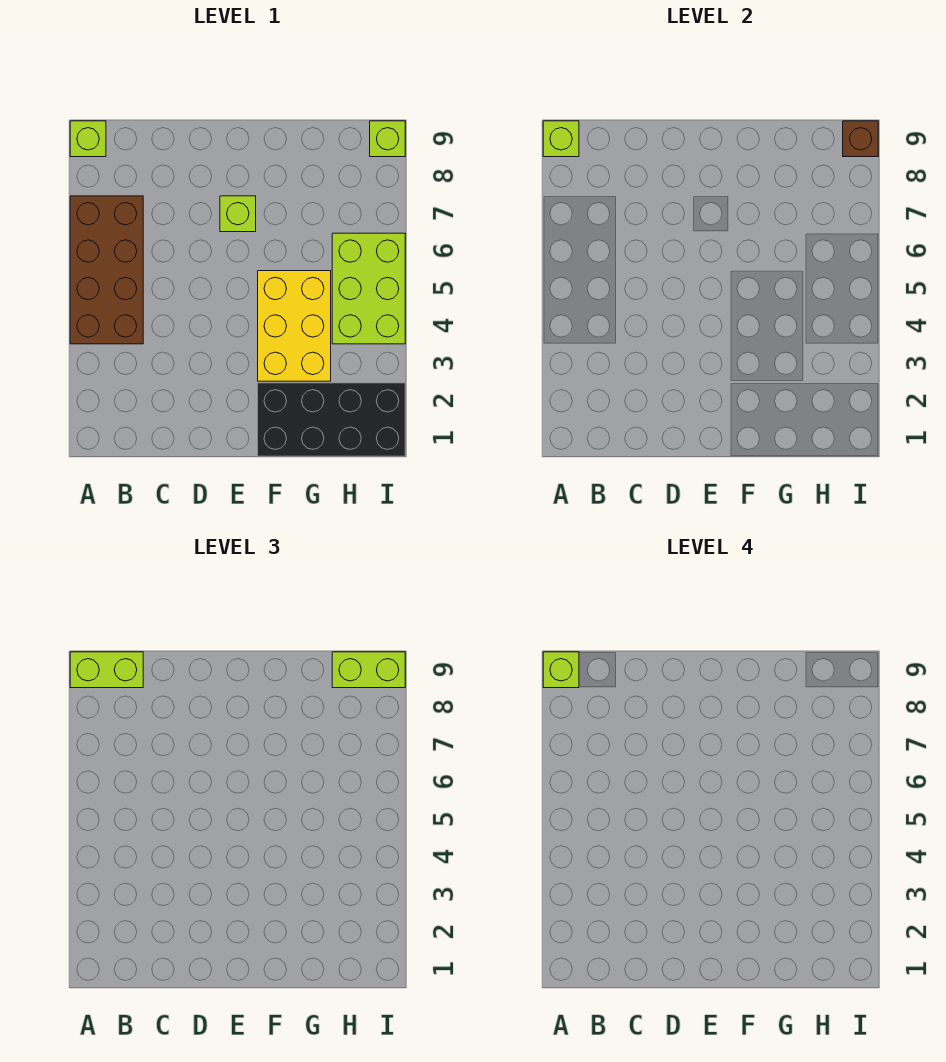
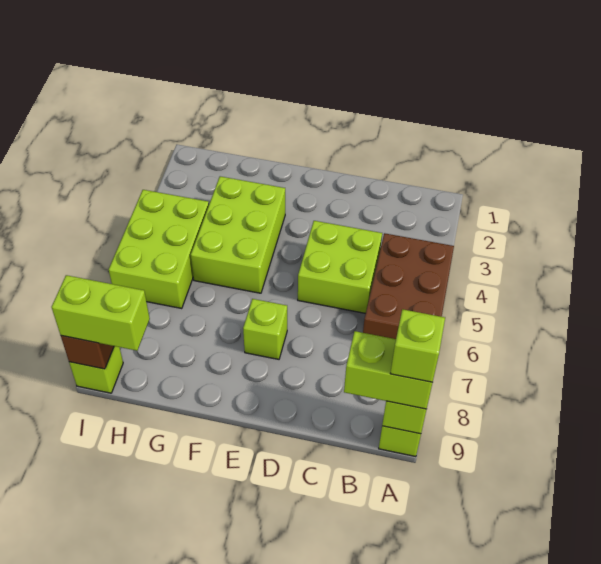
brown 2x4 brick [70,196,143,344] -> brown 2x3 brick [363,233,454,339]
none -> lime 2x2 brick [298,221,382,313]
black 2x4 brick [258,383,405,456] -> none
yellow 2x3 brick [258,271,331,381] -> lime 2x3 brick [191,176,285,293]

